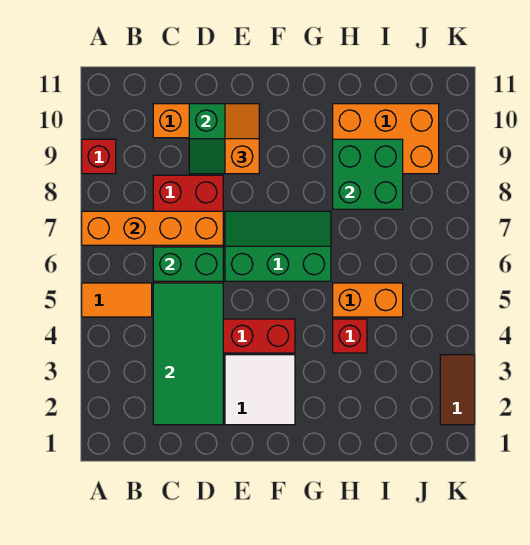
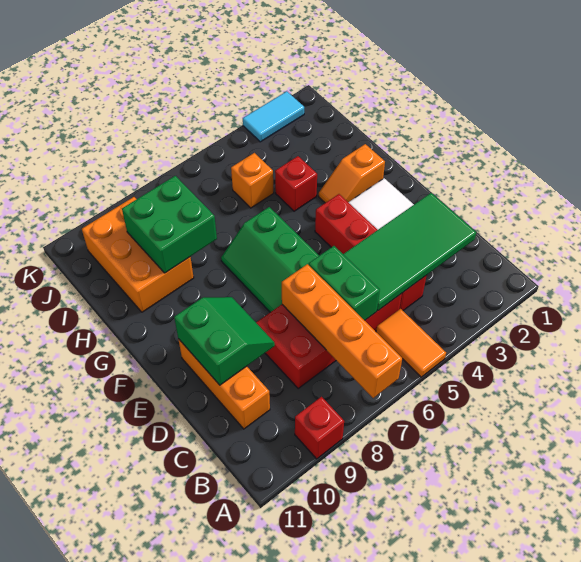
orange 1x2 slope [225,104,259,174] -> orange 1x2 slope moved to [319,144,385,203]
orange 1x2 brick [333,283,403,317] -> orange 1x1 brick [231,153,274,208]
brown 1x2 tile [440,355,475,425] -> cyan 1x2 tile [243,91,304,142]

